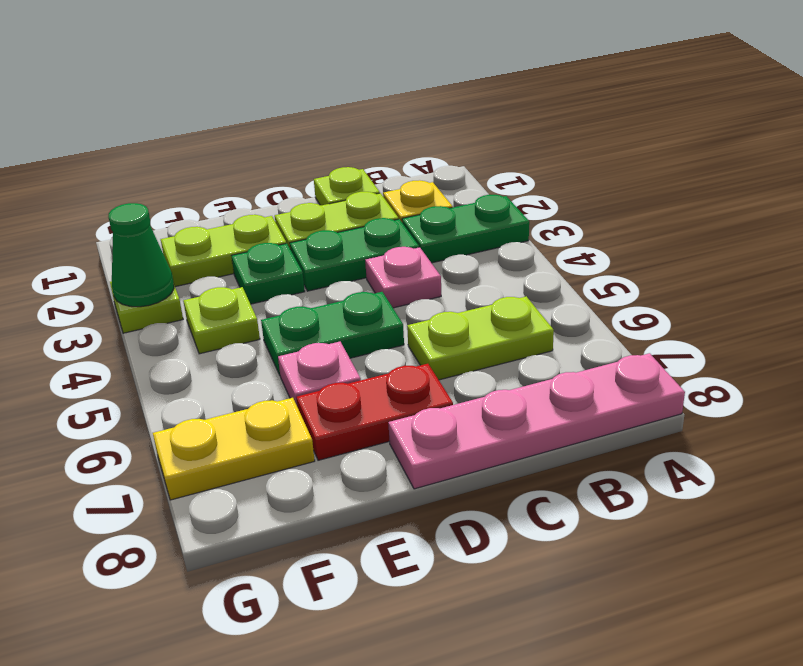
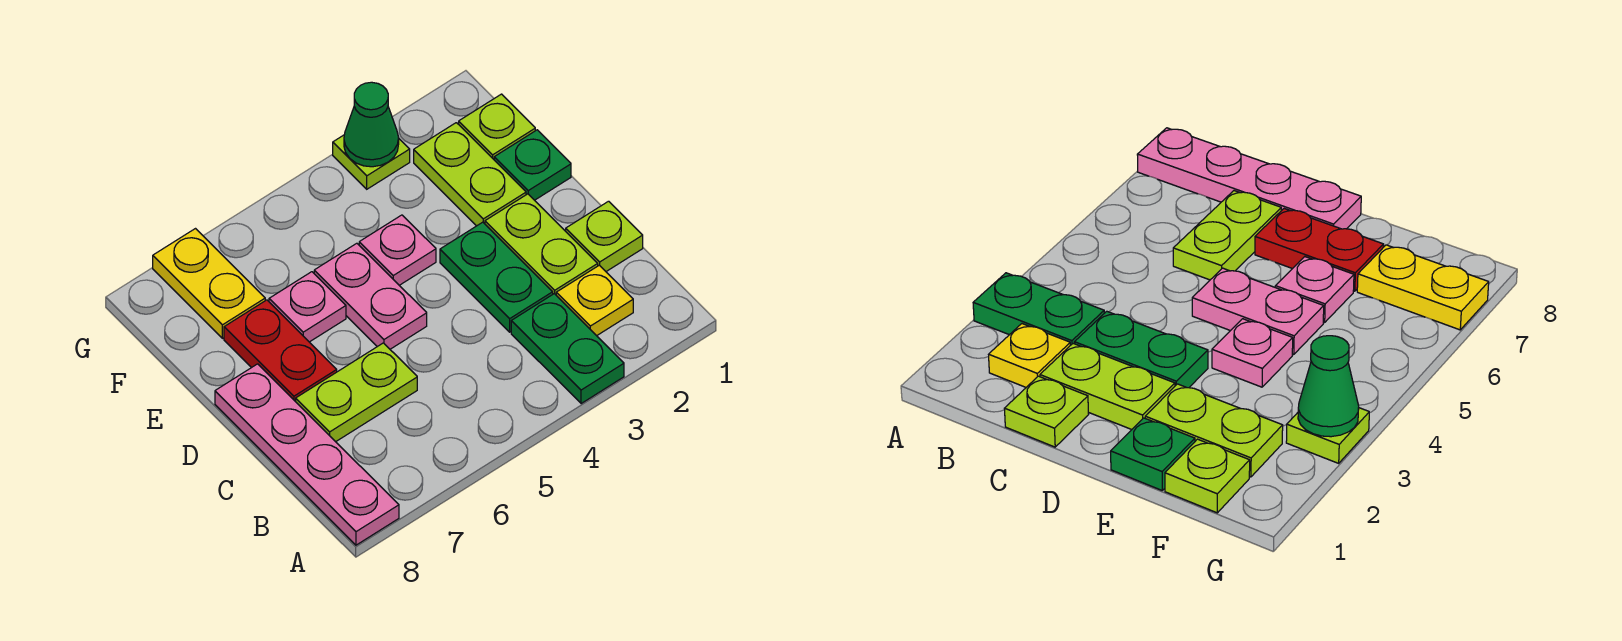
lime 1x2 plate [407,296,554,380] -> lime 1x2 plate turned to [296,343,417,442]
pink 1x1 plate [365,247,441,308] -> pink 1x1 plate moved to [359,215,436,285]
green 1x2 plate [261,292,404,375] -> pink 1x2 plate [314,243,427,349]
green 1x1 plate [232,243,305,304] -> green 1x1 plate moved to [494,130,571,200]
lime 1x1 plate [183,287,260,354] -> lime 1x1 plate moved to [459,94,535,159]

